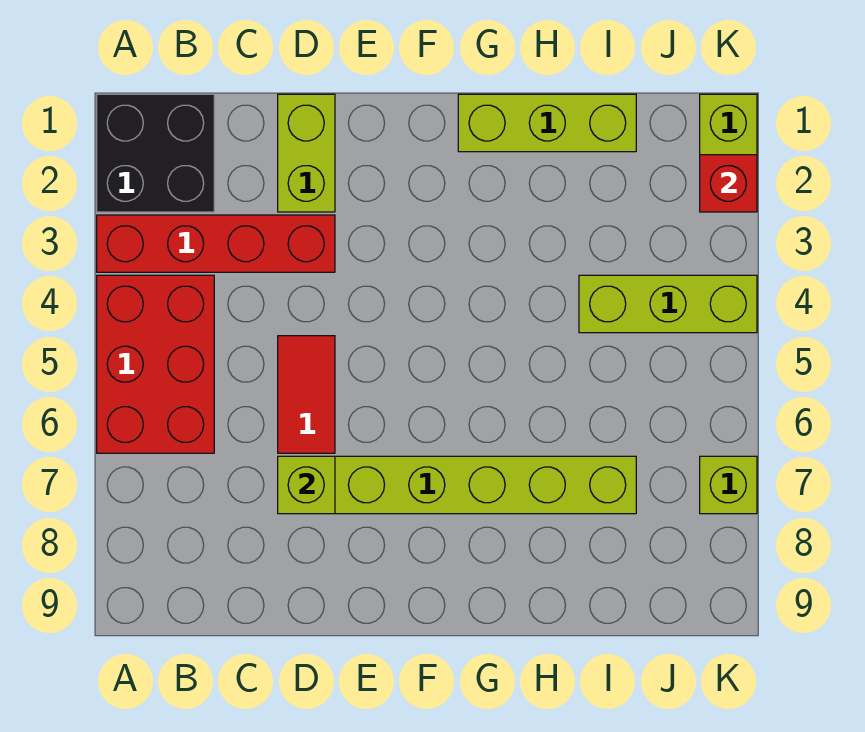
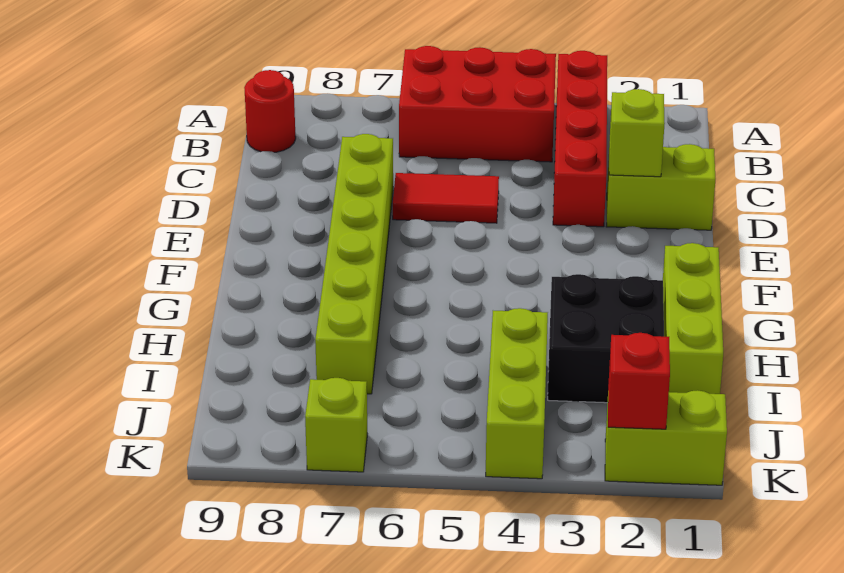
black 2x2 brick [97,94,214,212] -> black 2x2 brick moved to [548,274,664,403]
none -> red 1x1 round brick [244,70,296,152]
lime 1x1 brick [278,456,335,514] -> lime 1x1 brick moved to [609,89,665,177]

